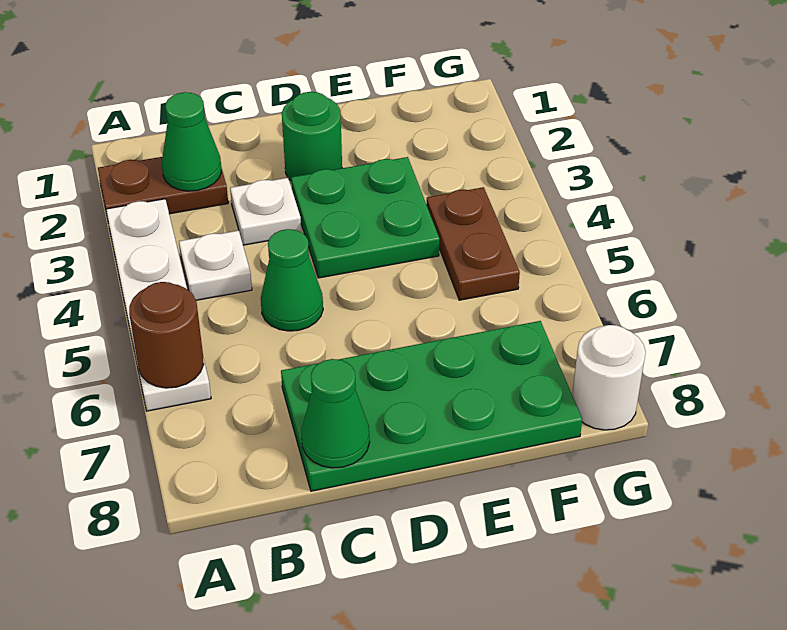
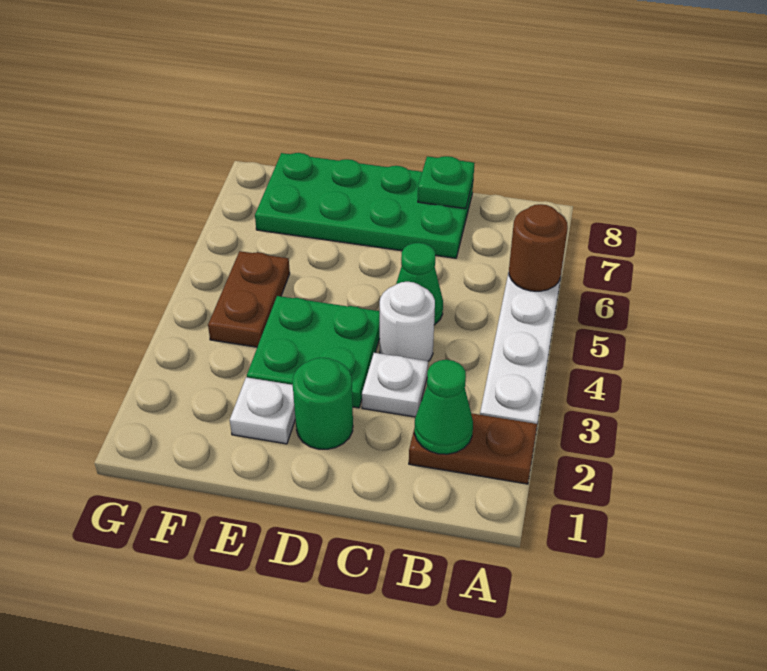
white 1x1 plate [179,231,252,300] -> white 1x1 plate moved to [230,377,295,444]
green 1x1 cone [301,359,370,468] -> green 1x1 plate [418,156,474,209]
white 1x1 round brick [572,325,646,430] -> white 1x1 round brick moved to [380,282,435,361]

